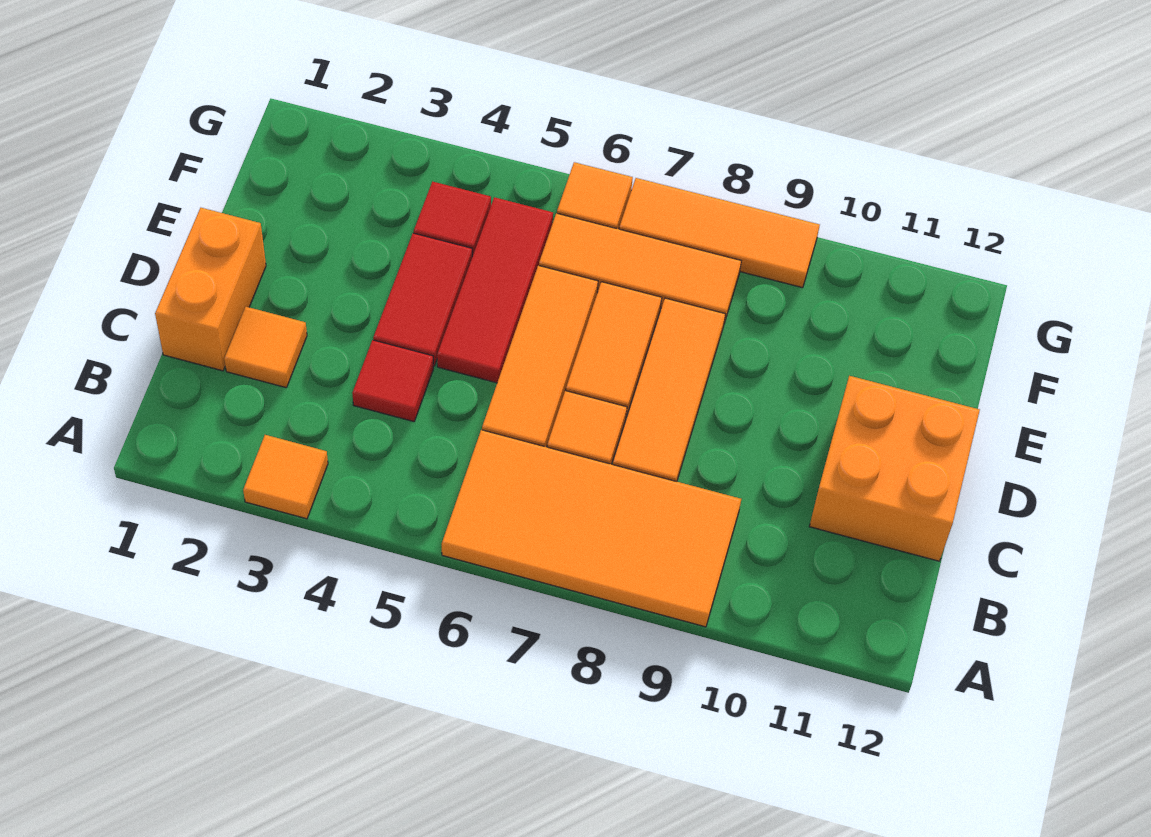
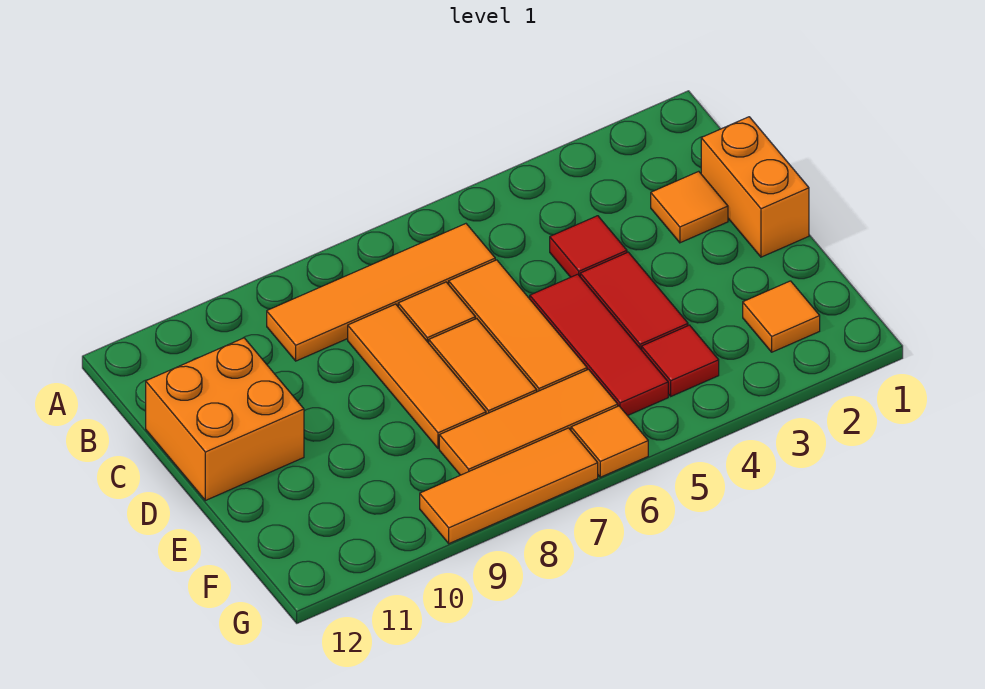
orange 1x1 tile [243,435,328,519] -> orange 1x1 tile moved to [743,281,820,352]
orange 2x4 tile [442,430,741,627] -> orange 1x4 tile [267,224,495,361]

